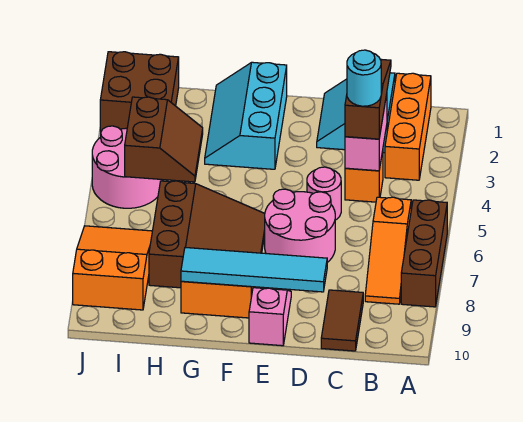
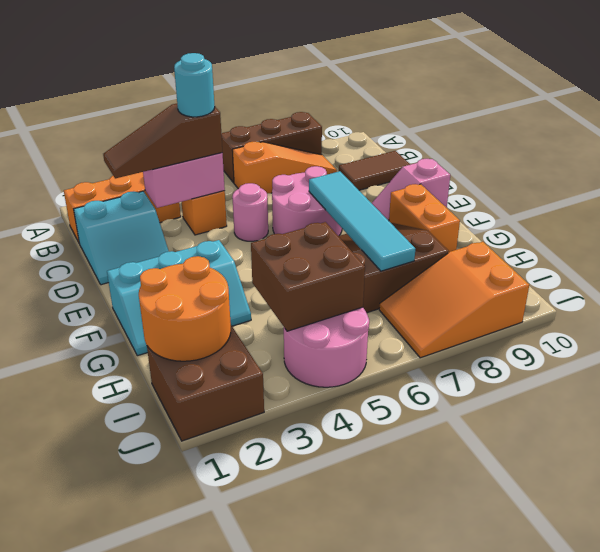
cyan 1x4 tile [181,247,327,292] -> cyan 1x4 tile moved to [309,171,415,271]
none -> orange 2x2 round brick [139,256,231,361]
brown 2x2 slope [125,97,203,182] -> brown 2x2 brick [251,222,365,331]

